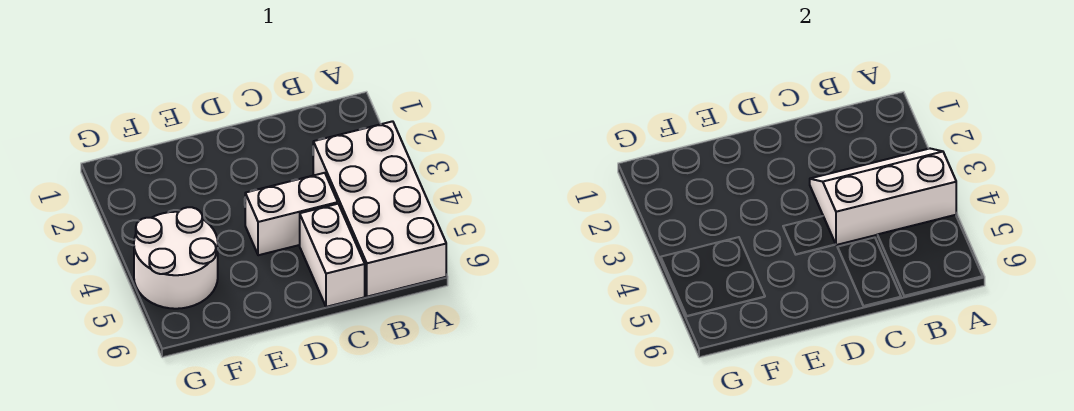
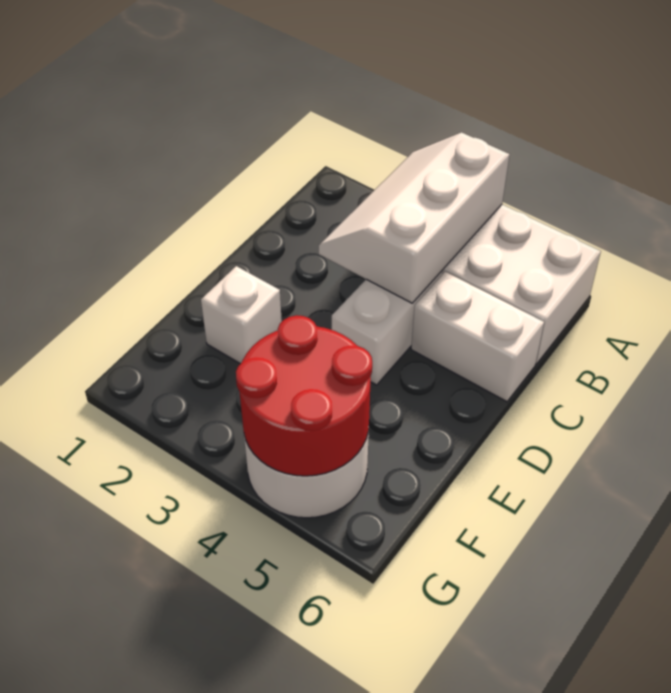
none -> white 1x1 brick [201,266,282,364]
none -> red 2x2 round brick [236,315,372,476]

